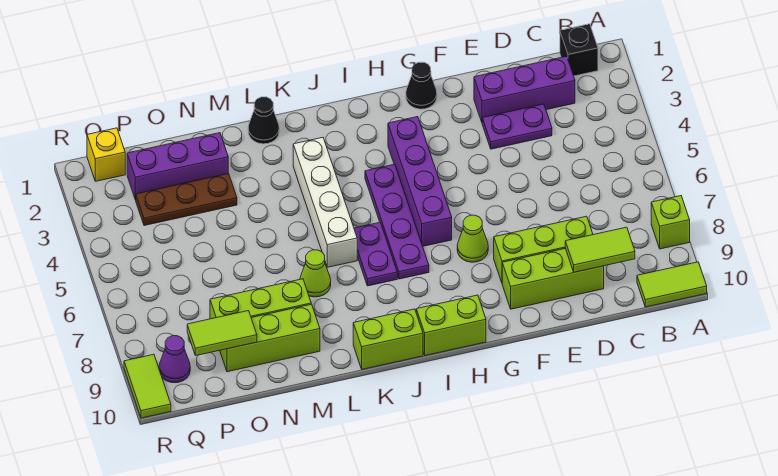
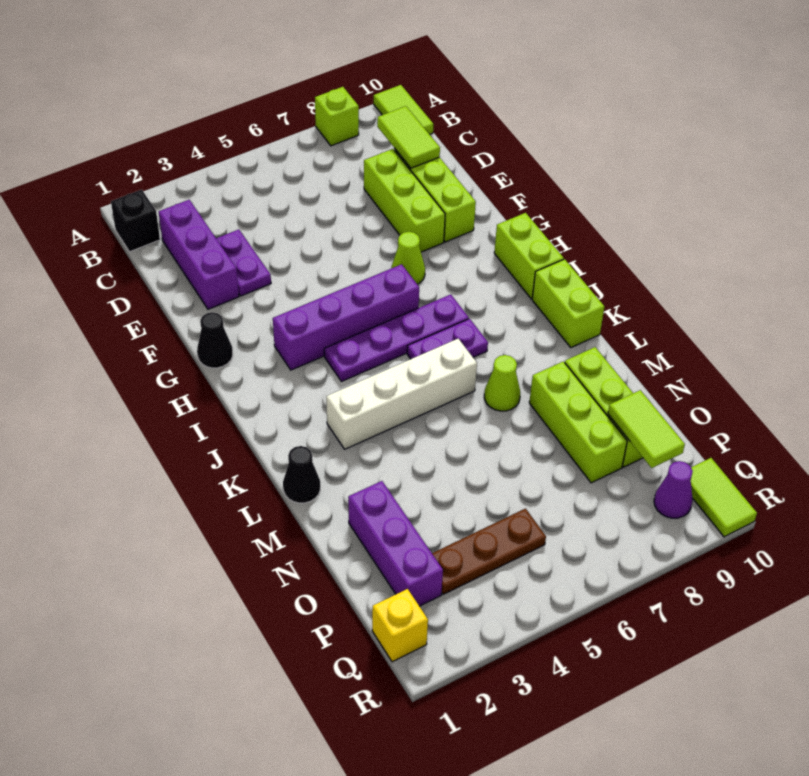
brown 1x3 plate [136,173,237,226] -> brown 1x3 plate turned to [432,509,546,594]
lime 1x2 tile [124,354,171,418] -> lime 1x2 tile turned to [691,458,757,537]

